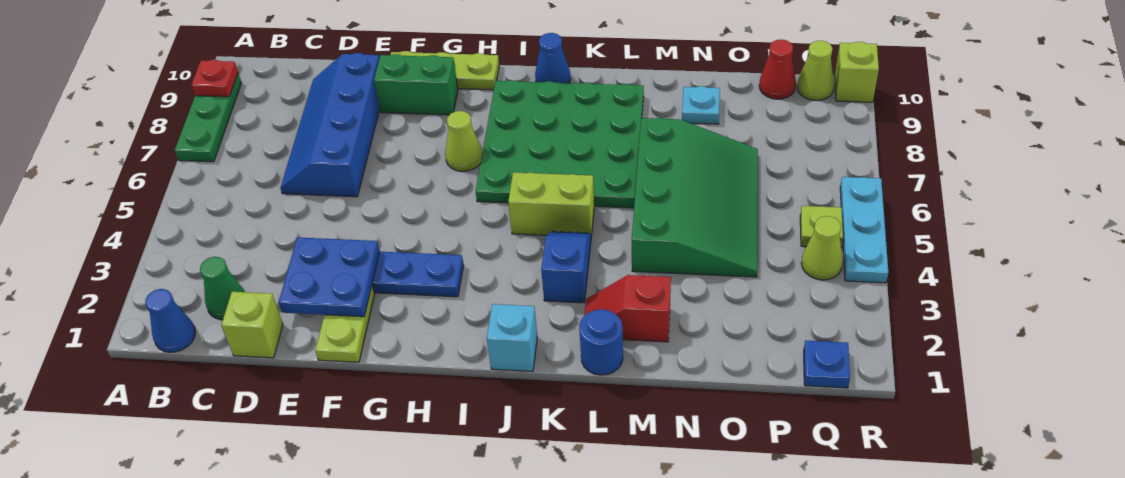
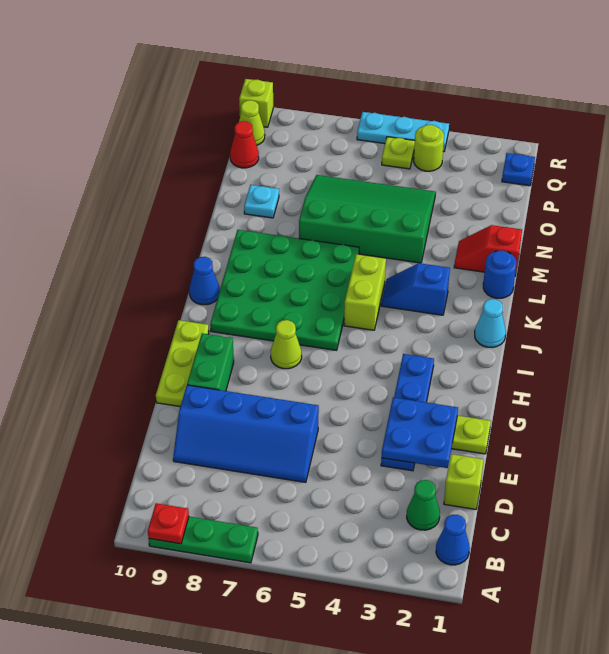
cyan 1x1 brick [487,304,537,371] -> cyan 1x1 cone [475,299,506,348]
red 1x2 slope [584,275,671,342] -> red 1x2 slope turned to [454,225,522,276]
lime 1x1 cone [801,216,843,280] -> lime 1x1 round brick [414,125,444,171]

